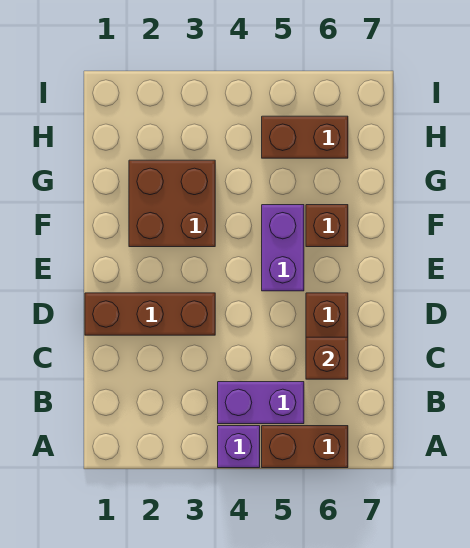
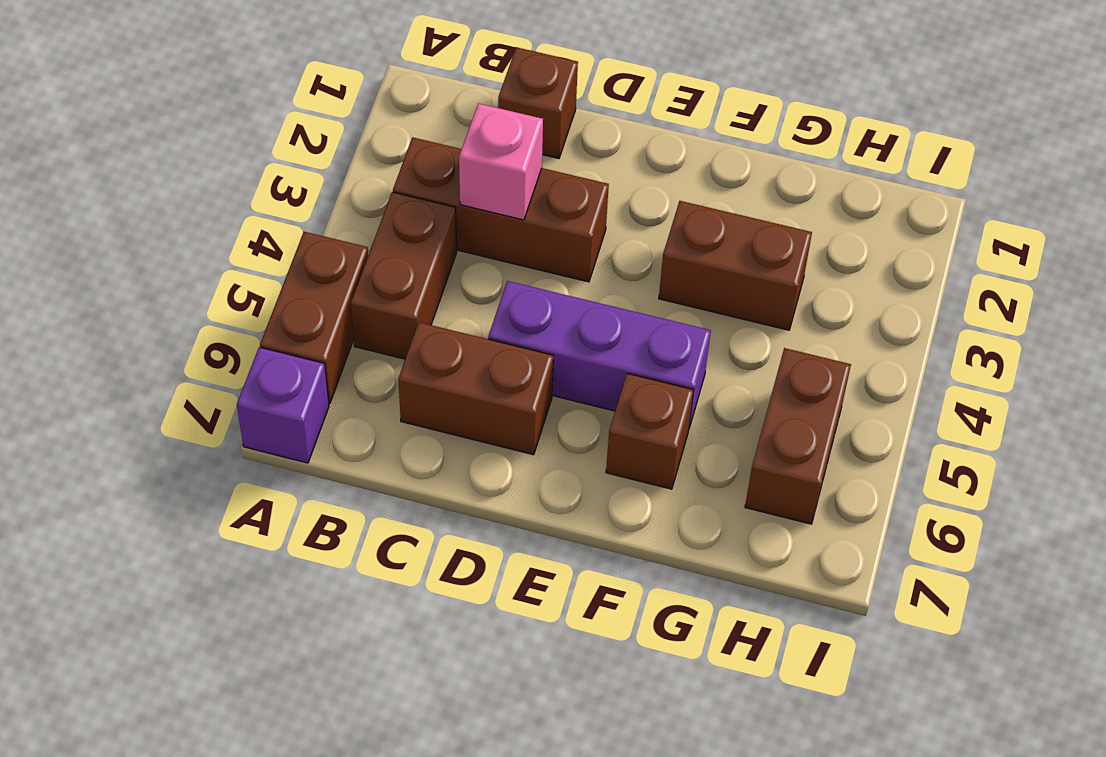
purple 1x1 brick [218,426,260,468] -> purple 1x1 brick moved to [237,347,329,463]
purple 1x2 brick [218,382,304,424] -> brown 1x2 brick [351,192,457,359]
none -> pink 1x1 brick [459,103,543,220]
brown 1x1 brick [306,337,348,379] -> brown 1x1 brick moved to [498,47,578,159]
brown 1x3 brick [85,293,215,335] -> brown 1x3 brick turned to [393,137,609,282]
purple 1x2 brick [262,205,304,291] -> purple 1x3 brick [488,281,711,428]
brown 2x2 brick [129,160,215,247] -> brown 1x2 brick [659,201,812,330]

